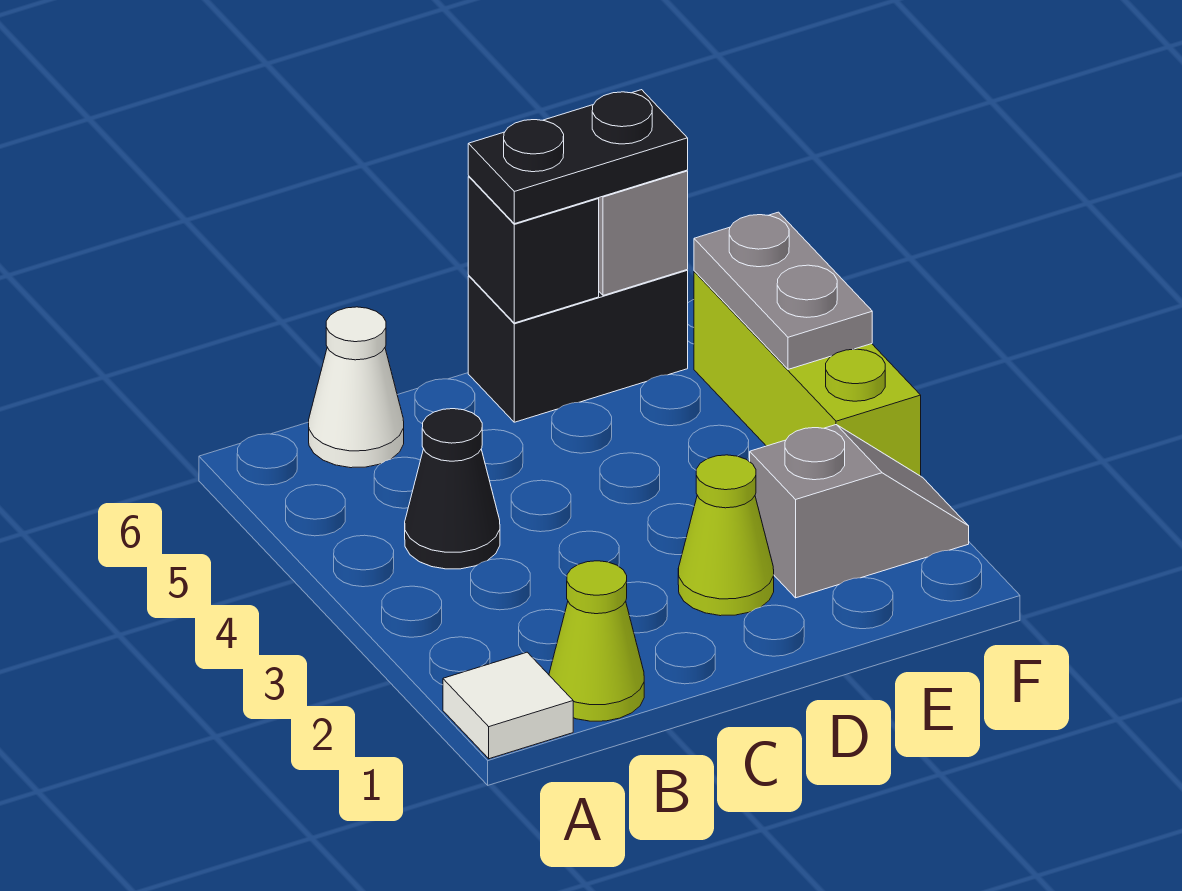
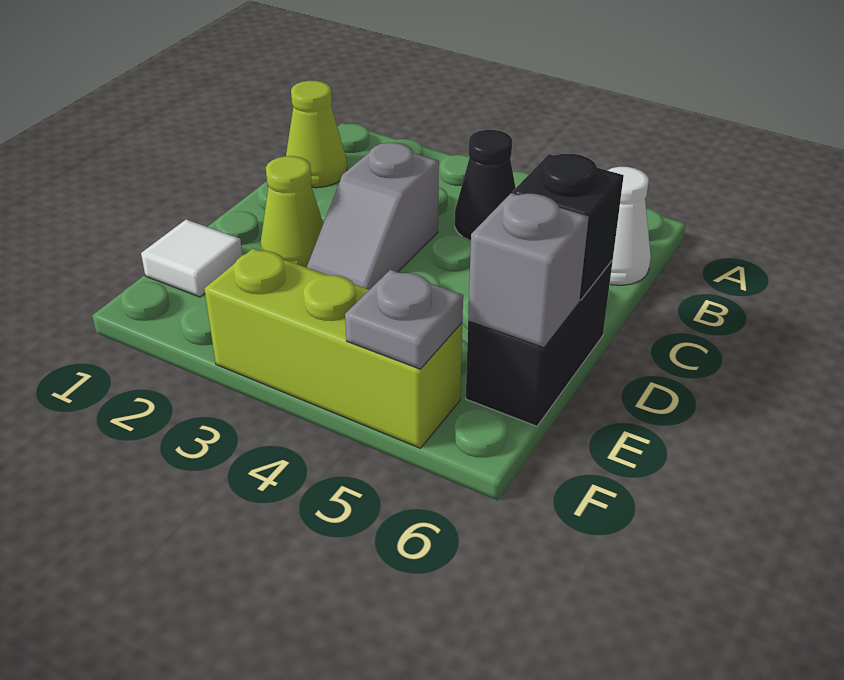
white 1x1 tile [443,652,573,759] -> white 1x1 tile moved to [141,220,242,297]
black 1x2 plate [468,90,688,224] -> none
grey 1x2 slope [750,425,969,598] -> grey 1x2 slope moved to [307,143,439,290]
grey 1x2 plate [694,212,872,369] -> grey 1x1 plate [345,270,463,369]

